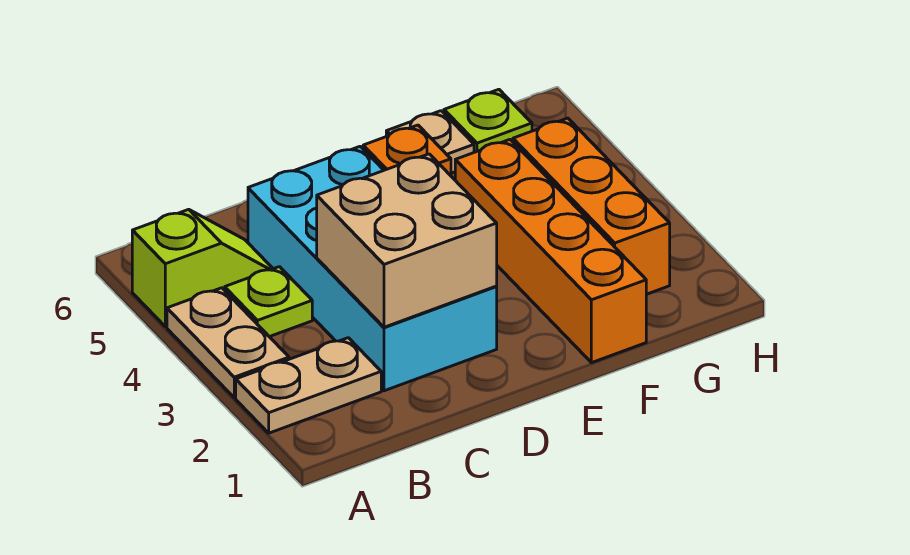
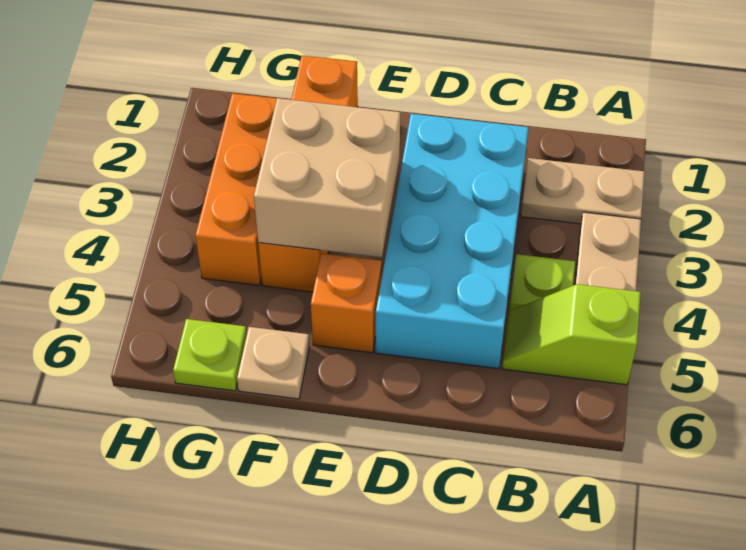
tan 2x2 brick [317,154,497,327] -> tan 2x2 brick moved to [254,98,400,257]

